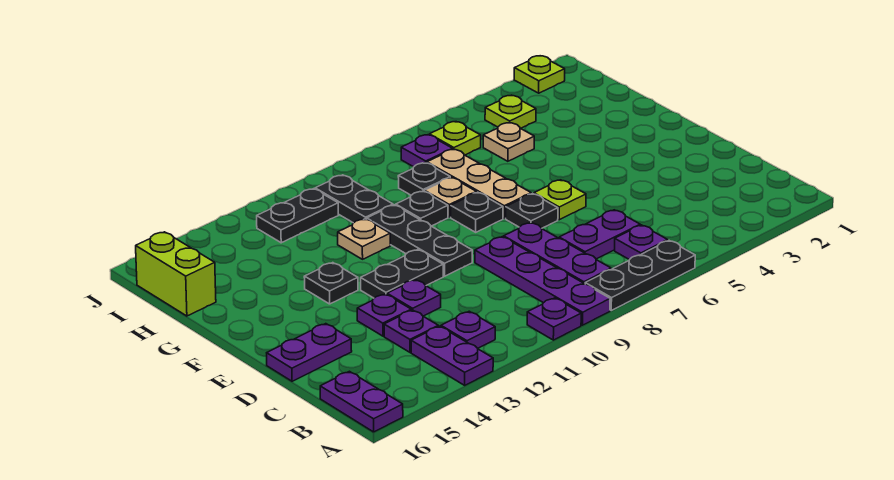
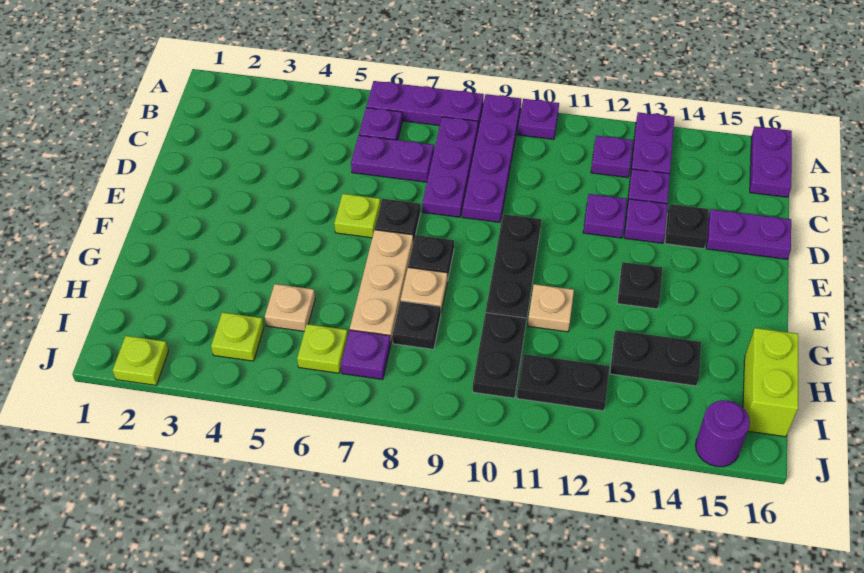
black 1x3 plate [585,241,695,310] -> purple 1x3 plate [366,81,484,128]
black 1x2 plate [361,250,443,298] -> black 1x2 plate moved to [610,330,701,386]
black 1x1 plate [396,191,448,226] -> black 1x1 plate moved to [665,204,709,249]
none -> purple 1x1 round brick [696,400,750,467]

